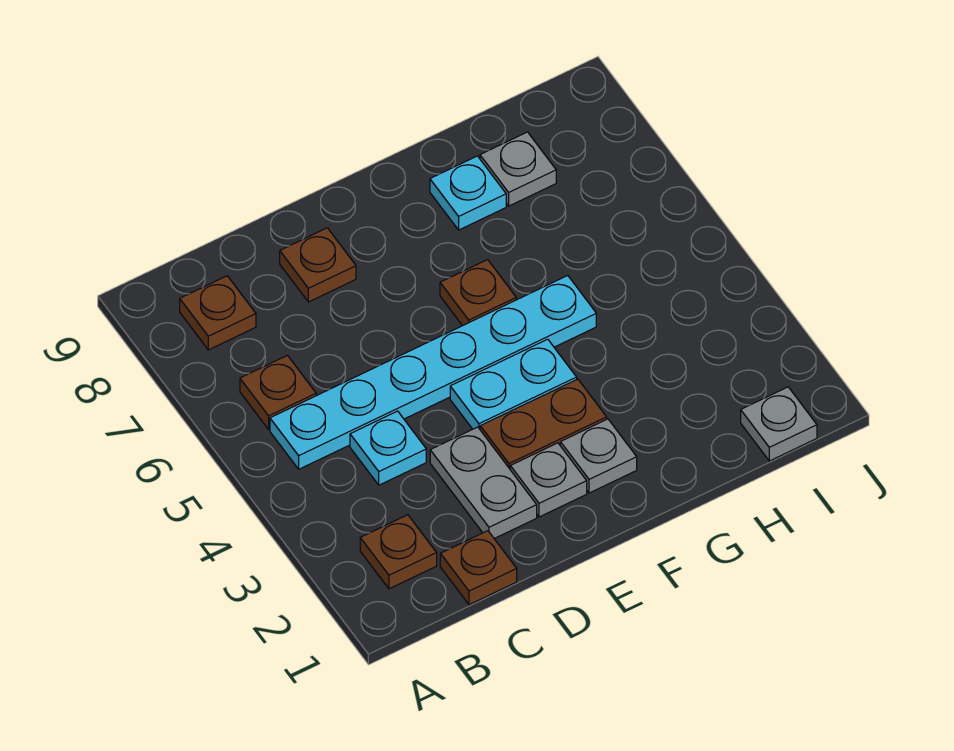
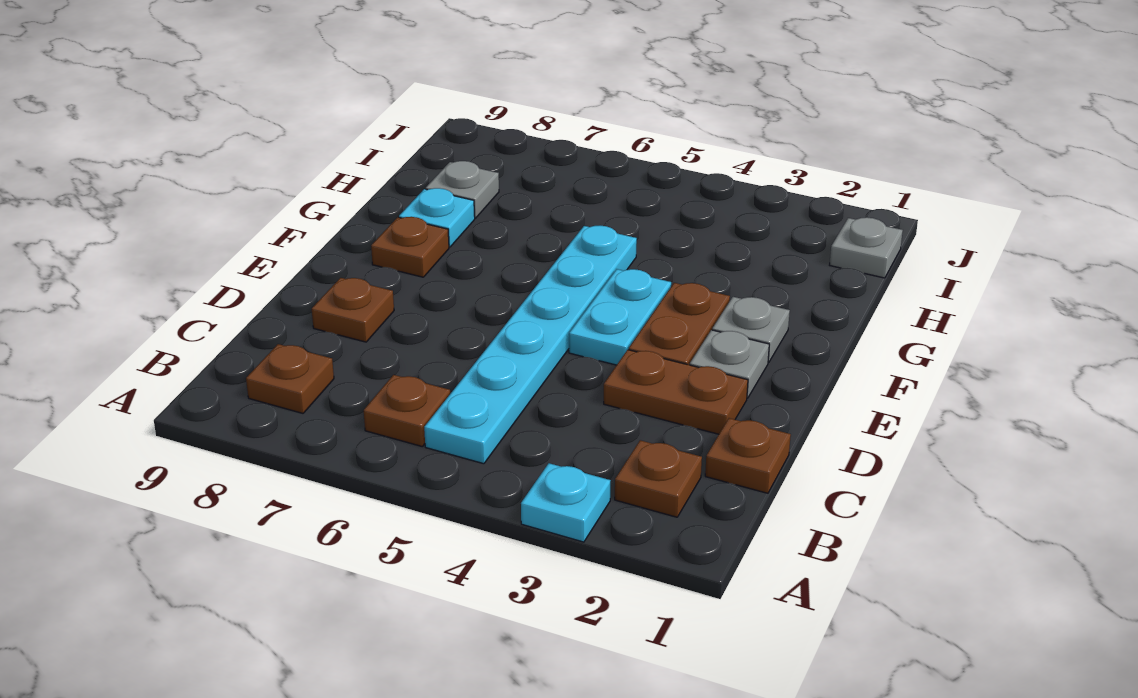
cyan 1x1 plate [350,411,426,485] -> cyan 1x1 plate moved to [521,463,611,542]
grey 1x2 plate [430,427,537,539] -> brown 1x2 plate [604,350,748,434]
brown 1x1 plate [440,260,516,326] -> brown 1x1 plate moved to [371,217,449,277]

